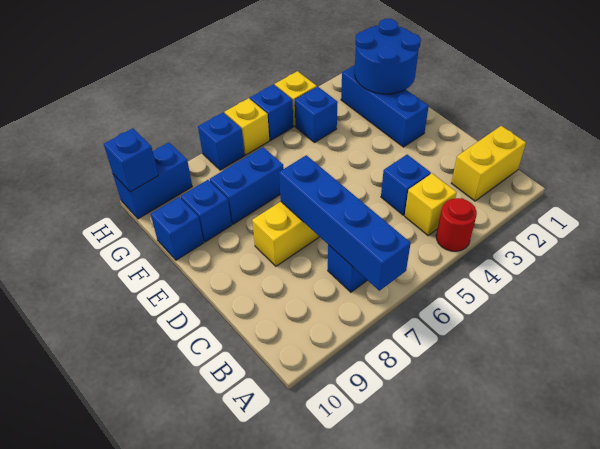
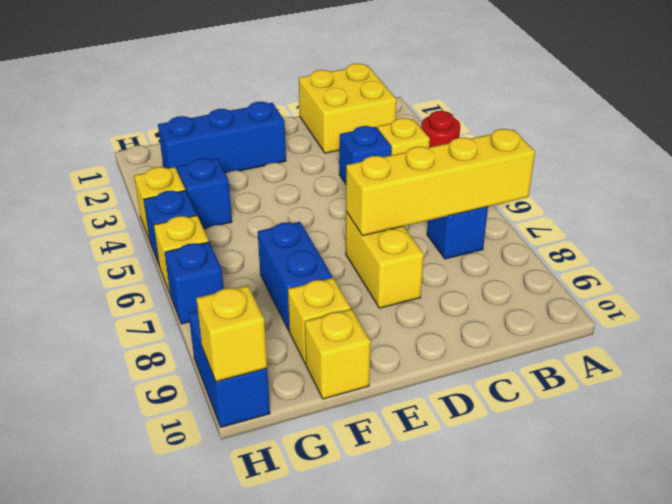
blue 1x4 brick [279,155,411,291] -> yellow 1x4 brick [346,129,535,236]
yellow 1x2 brick [451,126,526,201] -> yellow 2x2 brick [299,64,396,153]
blue 2x2 round brick [355,19,421,94] -> none
blue 1x1 brick [181,180,232,242] -> yellow 1x1 brick [288,278,351,364]
blue 1x1 brick [151,197,204,260] -> yellow 1x1 brick [305,309,371,399]
blue 1x1 brick [104,128,158,192] -> yellow 1x1 brick [196,285,267,382]

